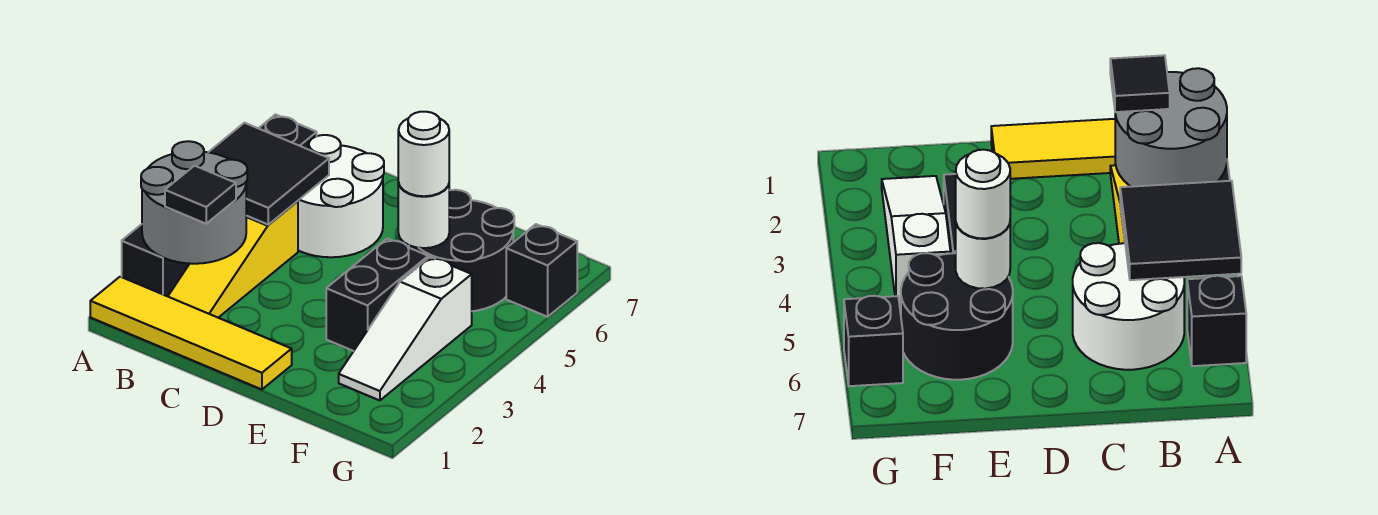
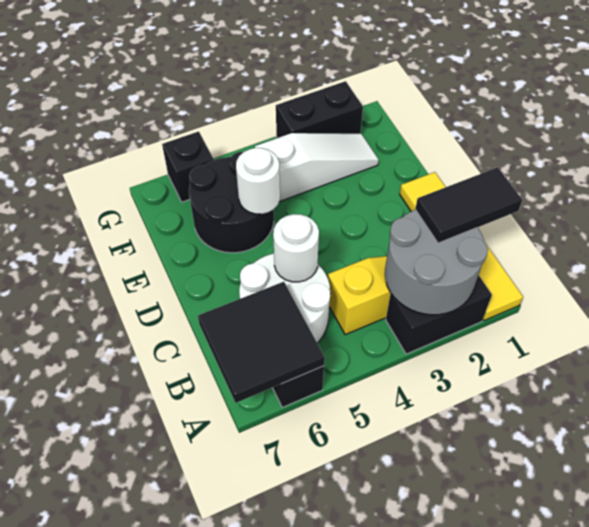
black 2x2 tile [209,123,329,224] -> black 2x2 tile moved to [198,282,325,403]
black 1x1 tile [165,166,236,224] -> black 1x2 tile [415,167,522,243]
black 1x2 brick [326,239,428,351] -> black 1x2 brick moved to [276,81,363,138]
white 1x1 round brick [398,112,449,196] -> white 1x1 round brick moved to [273,214,319,282]

